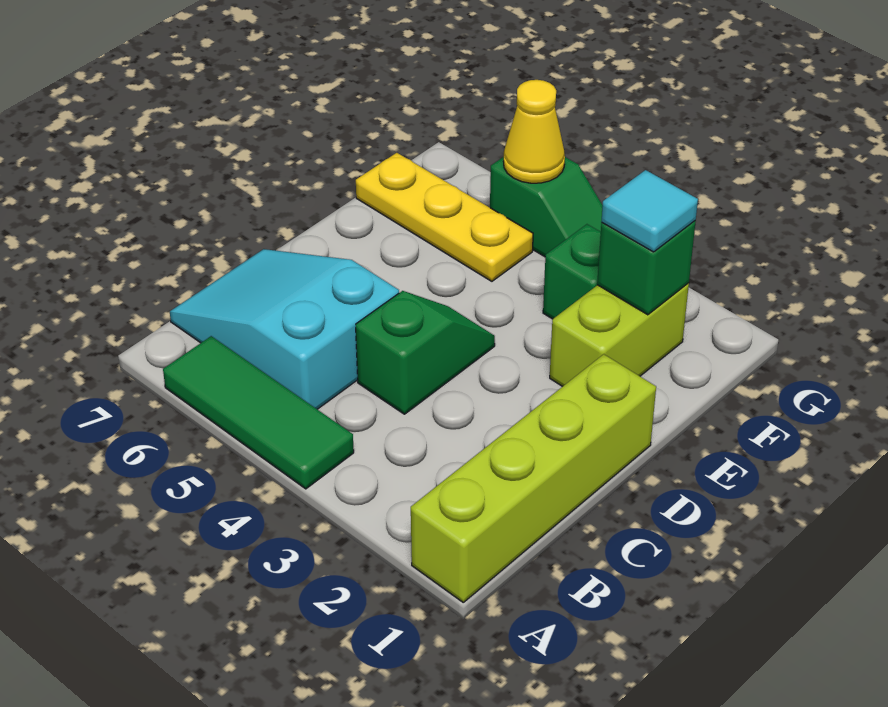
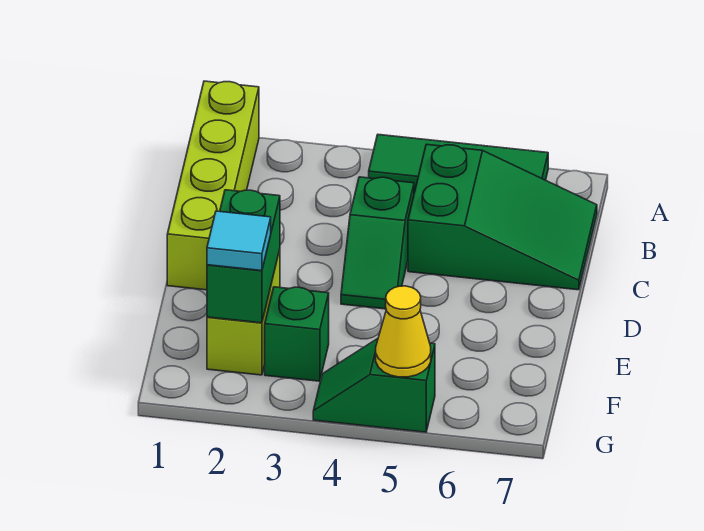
cyan 2x3 slope [170,249,399,409] -> green 2x3 slope [408,144,597,290]
green 1x1 brick [597,221,696,315] -> green 1x2 brick [207,190,280,323]
yellow 1x3 plate [356,153,533,281] -> none

